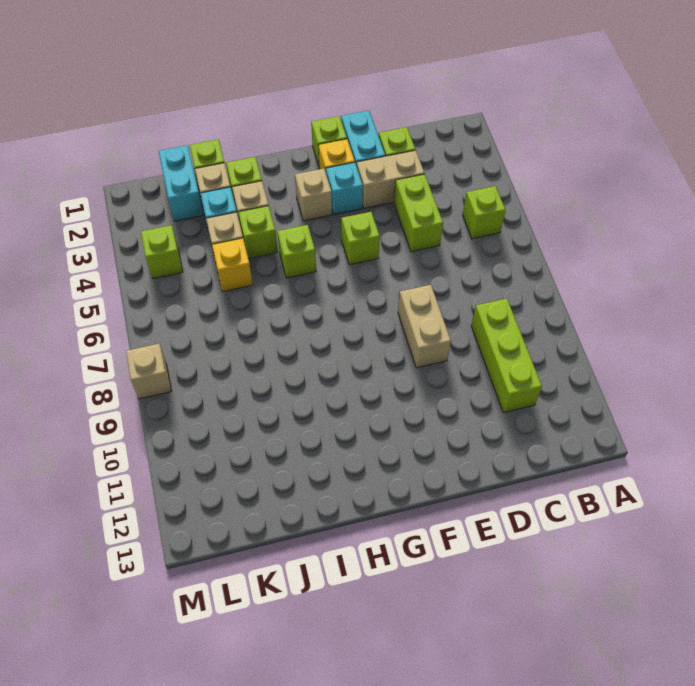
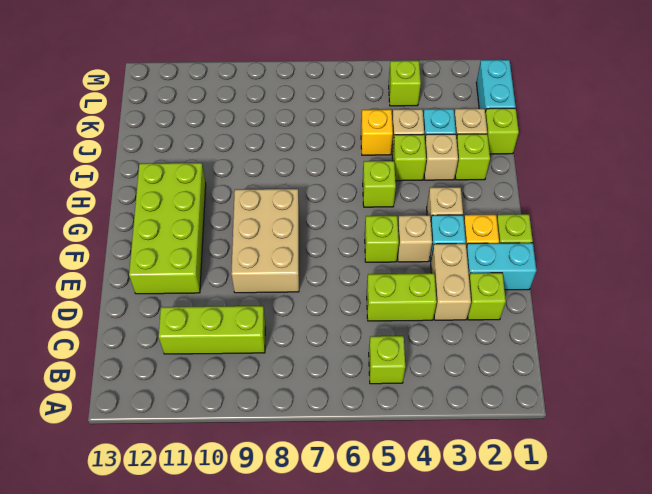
tan 1x2 brick [398,285,451,368] -> tan 2x3 brick [231,189,299,293]
none -> lime 2x4 brick [129,163,206,294]
cyan 1x2 brick [159,145,203,221] -> cyan 1x2 brick turned to [476,60,516,112]
tan 1x1 brick [126,344,171,399] -> tan 1x1 brick moved to [397,215,432,262]

